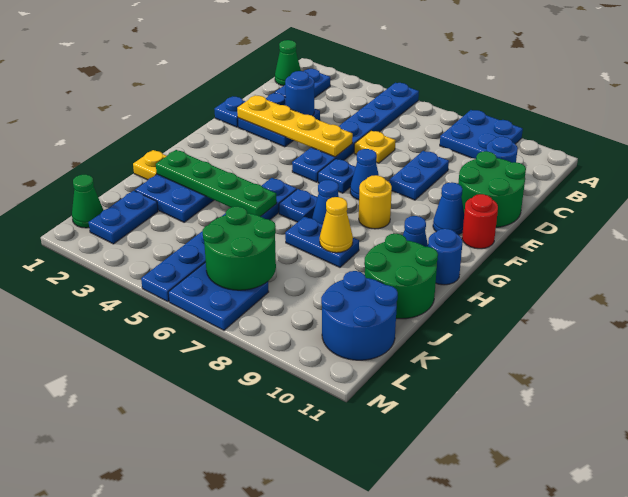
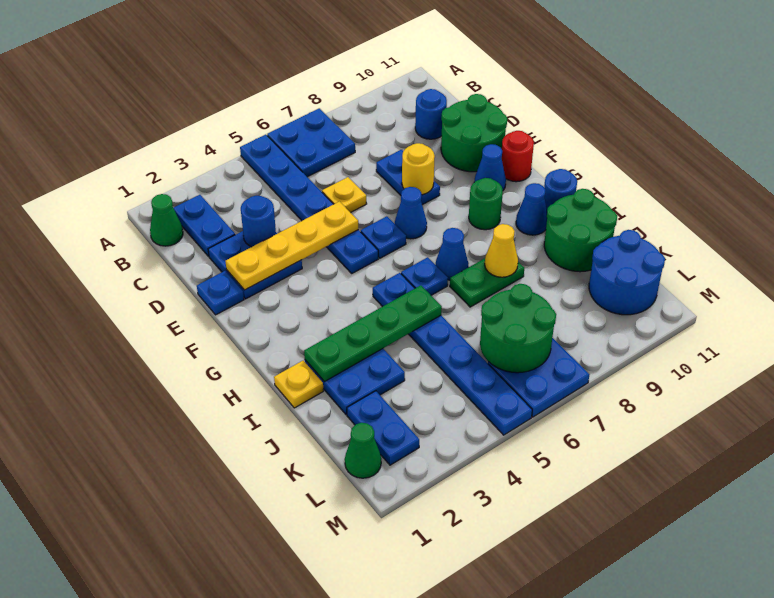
blue 2x2 plate [440,110,523,159] -> blue 2x2 plate moved to [267,108,355,177]
yellow 1x1 round brick [359,175,392,229] -> yellow 1x1 round brick moved to [402,143,435,195]
none -> green 1x1 round brick [469,178,503,230]
blue 1x2 plate [285,217,359,267] -> green 1x2 plate [450,259,524,307]

